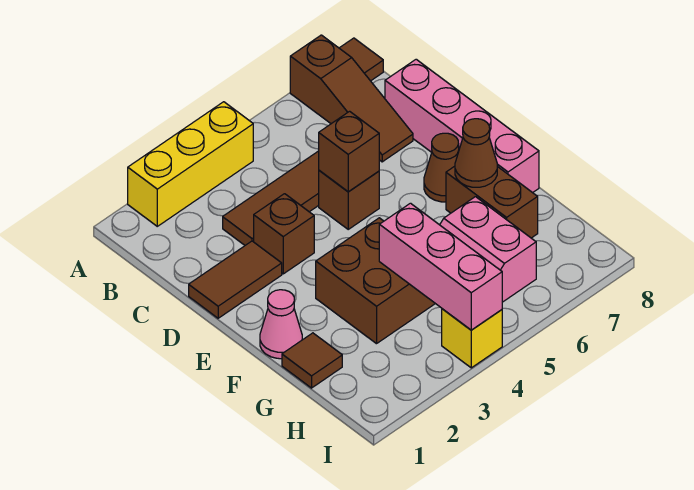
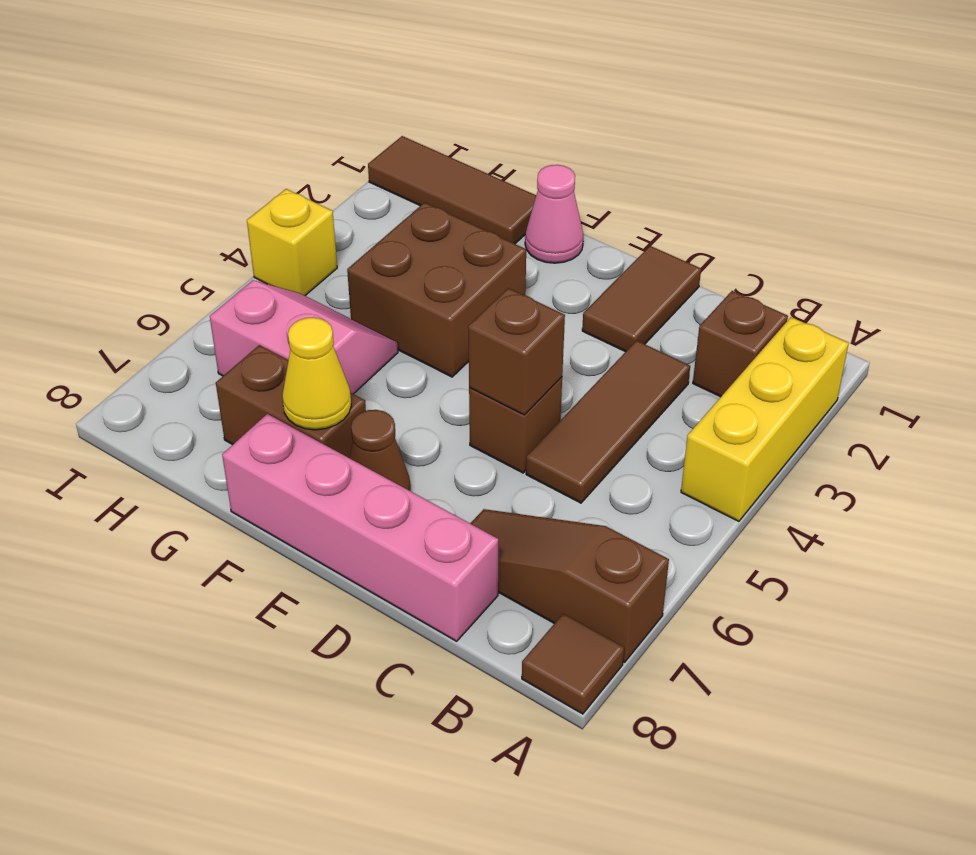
brown 1x1 brick [254,194,314,274] -> brown 1x1 brick moved to [693,291,788,397]
brown 1x1 cone [455,119,497,187] -> yellow 1x1 cone [282,317,351,430]
brown 1x1 tile [282,333,342,388] -> brown 1x3 tile [368,136,536,244]
pink 1x3 brick [379,203,502,330] -> none

